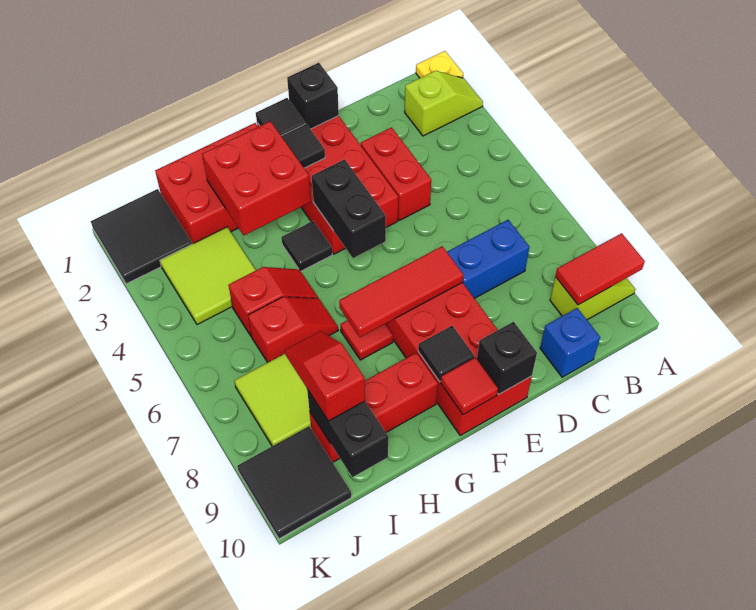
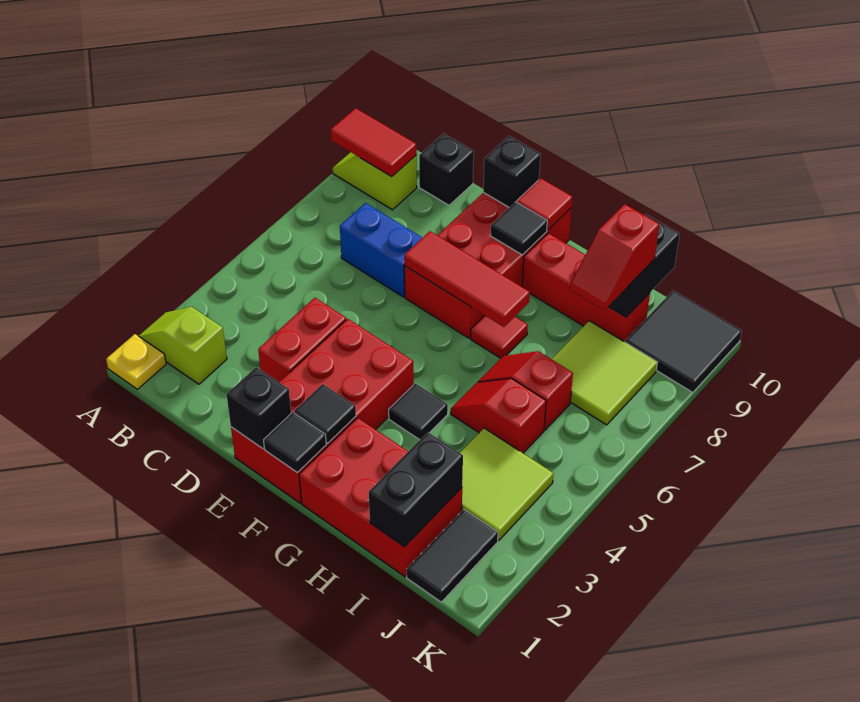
blue 1x1 brick [540,308,600,377] -> black 1x1 brick [419,133,474,205]
black 1x2 brick [312,159,386,258] -> black 1x2 brick moved to [369,432,463,547]
red 2x2 brick [202,121,311,235] -> none
black 2x2 tile [91,189,192,284] -> black 1x2 tile [407,509,498,602]

